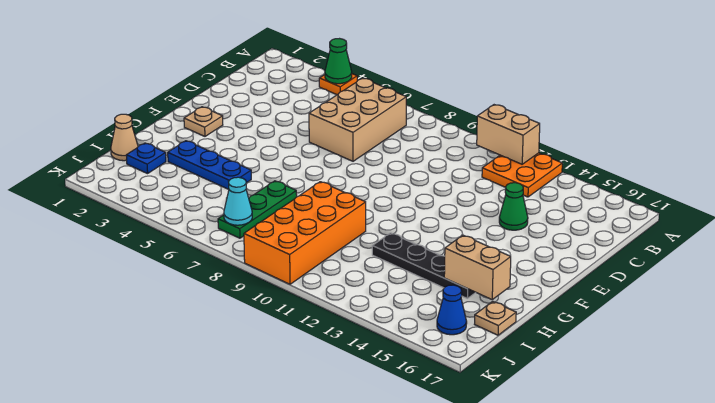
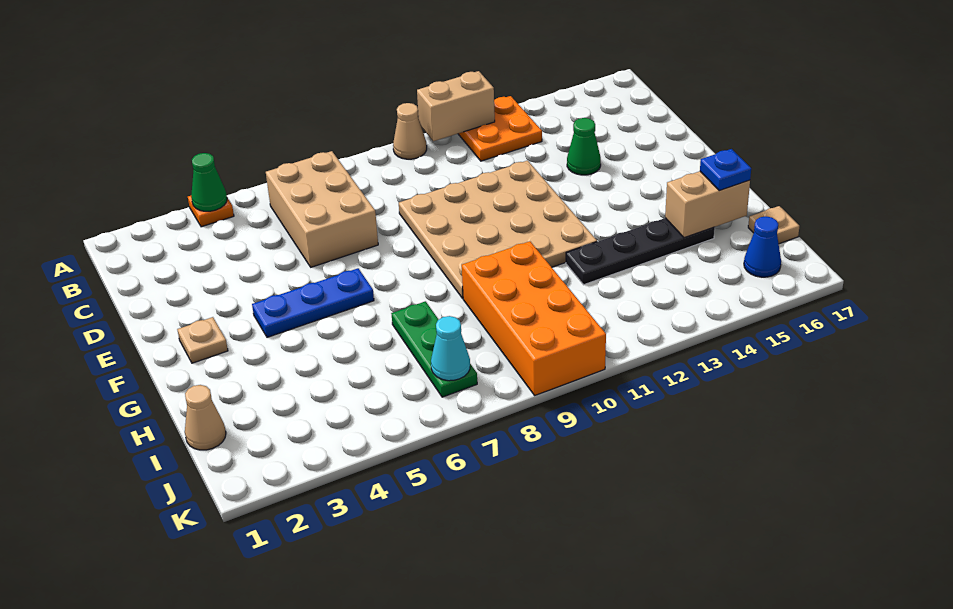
none -> tan 1x1 cone [393,103,427,159]
none -> tan 4x4 plate [399,161,597,298]
blue 1x3 plate [168,141,251,189] -> blue 1x3 plate moved to [252,268,374,337]
blue 1x1 plate [126,143,166,174] -> blue 1x1 plate moved to [700,149,751,191]

